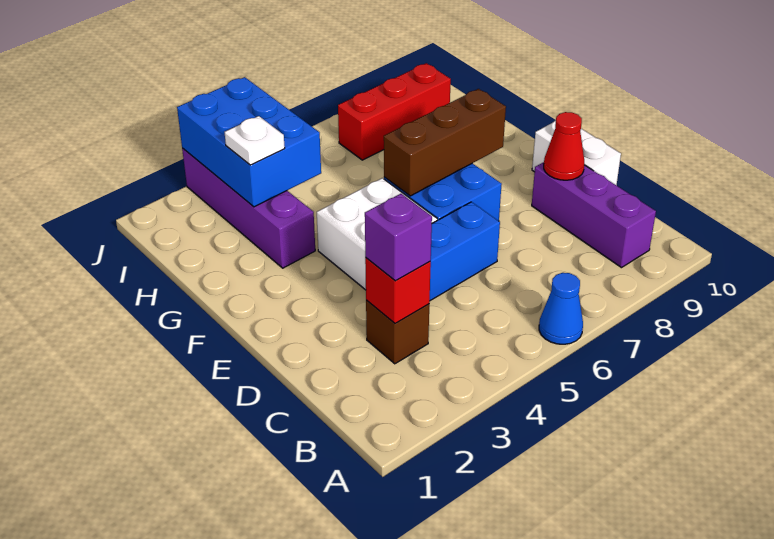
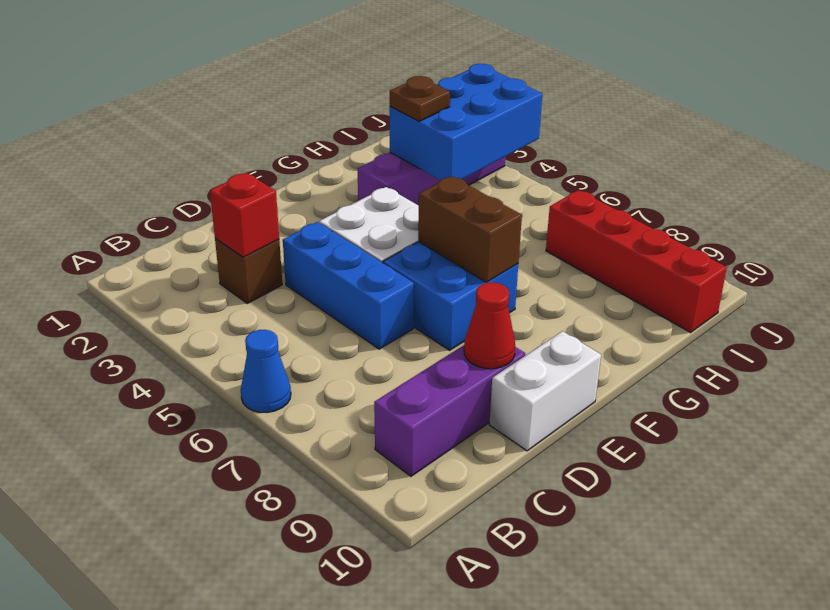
purple 1x1 brick [365,194,432,281] -> none
brown 1x3 brick [384,89,506,196] -> brown 1x2 brick [418,176,522,282]
white 1x1 plate [225,116,285,165] -> brown 1x1 plate [390,76,450,121]
red 1x3 brick [338,63,451,160] -> red 1x4 brick [546,190,727,332]

